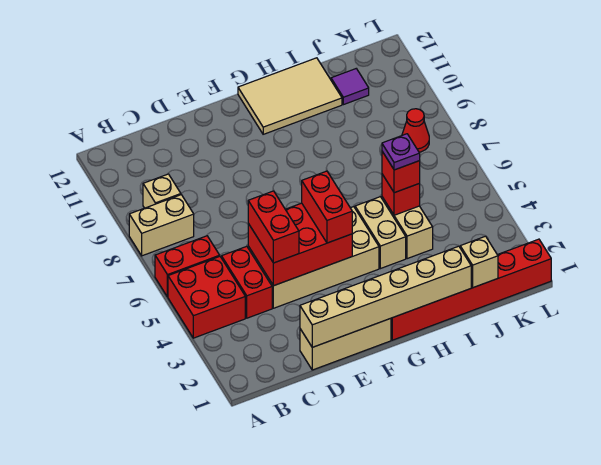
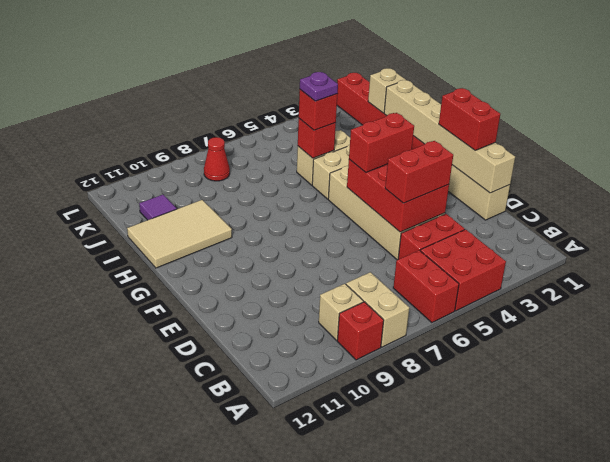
none -> red 1x1 brick [337,302,384,360]
none -> red 1x2 brick [439,88,500,150]
tan 2x3 tile [238,58,342,134] -> tan 2x3 tile turned to [127,200,232,268]

